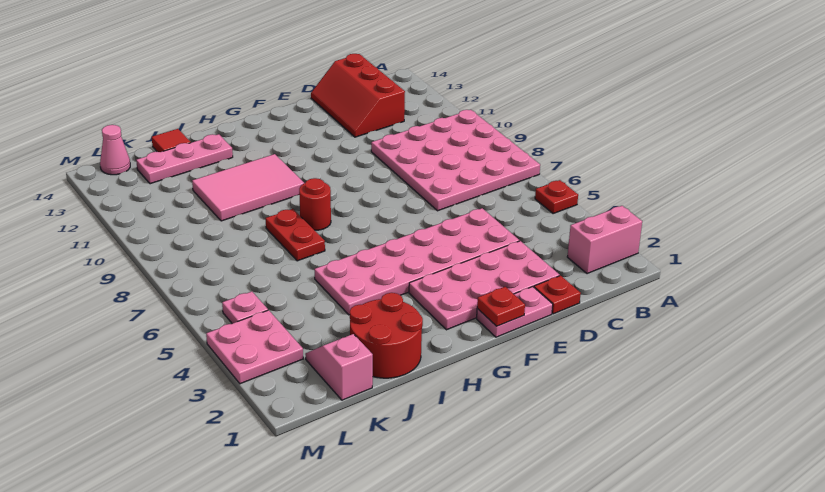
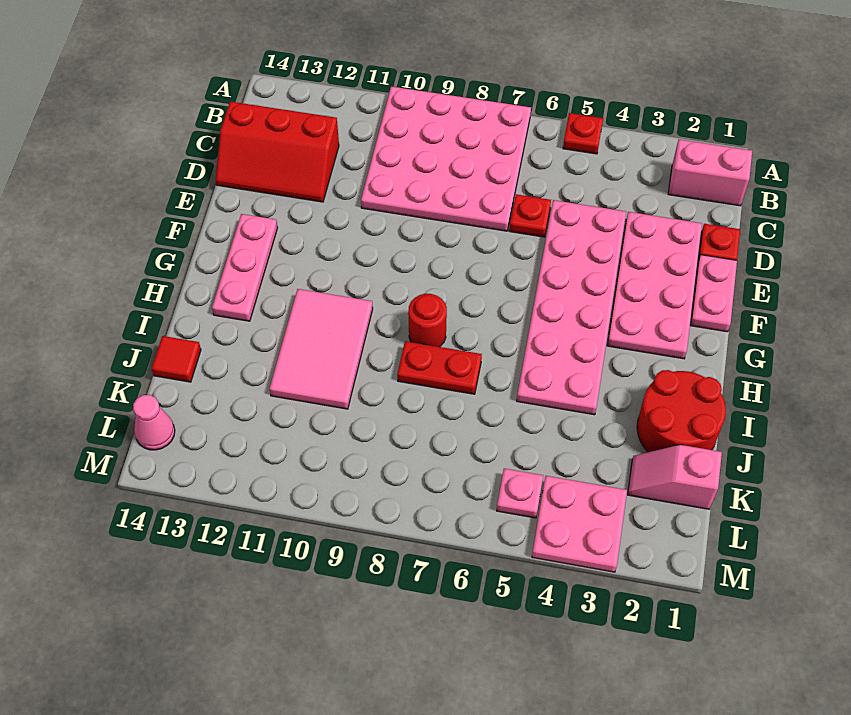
pink 1x2 brick [567,206,642,274] -> pink 1x2 brick turned to [668,140,752,206]
red 1x1 plate [477,287,525,326] -> red 1x1 plate moved to [509,194,551,237]
pink 1x3 plate [136,134,233,184] -> pink 1x3 plate moved to [212,214,278,321]

